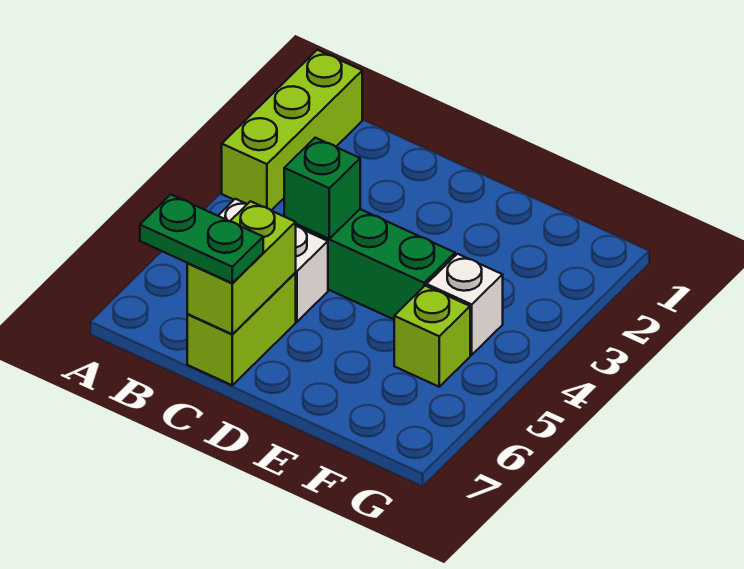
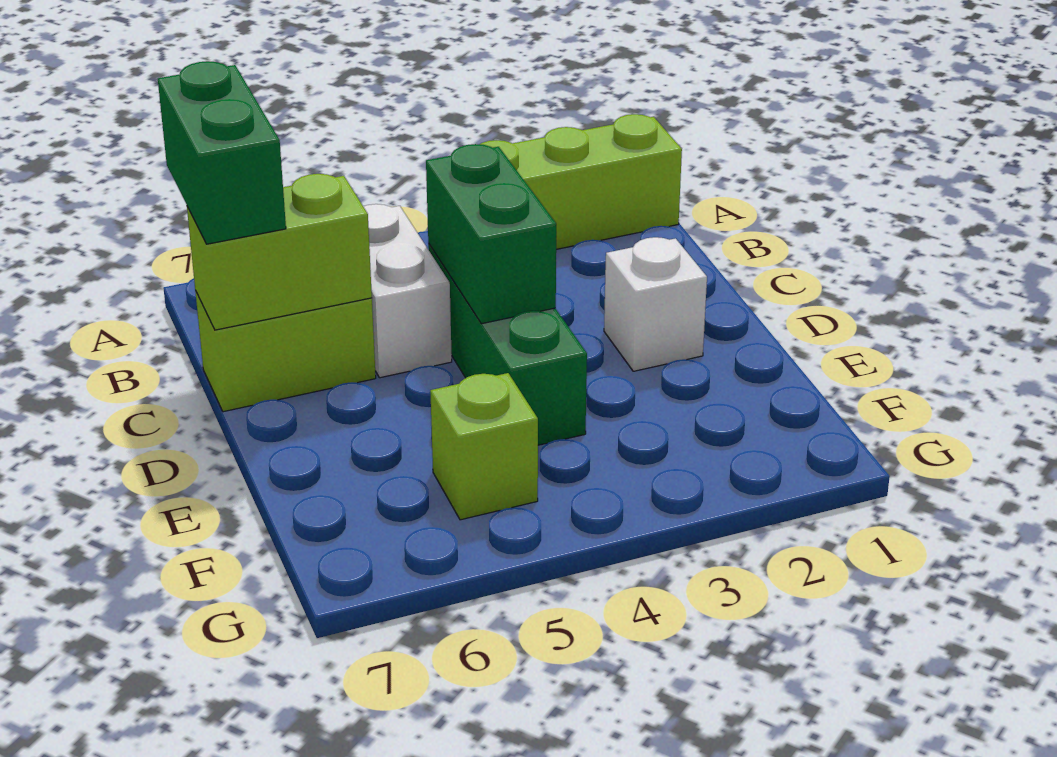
green 1x2 plate [140,194,263,283] -> green 1x2 brick [158,61,286,244]
green 1x1 brick [284,138,360,239] -> green 1x2 brick [426,144,556,324]
white 1x1 brick [427,254,503,355] -> white 1x1 brick moved to [604,237,707,371]

